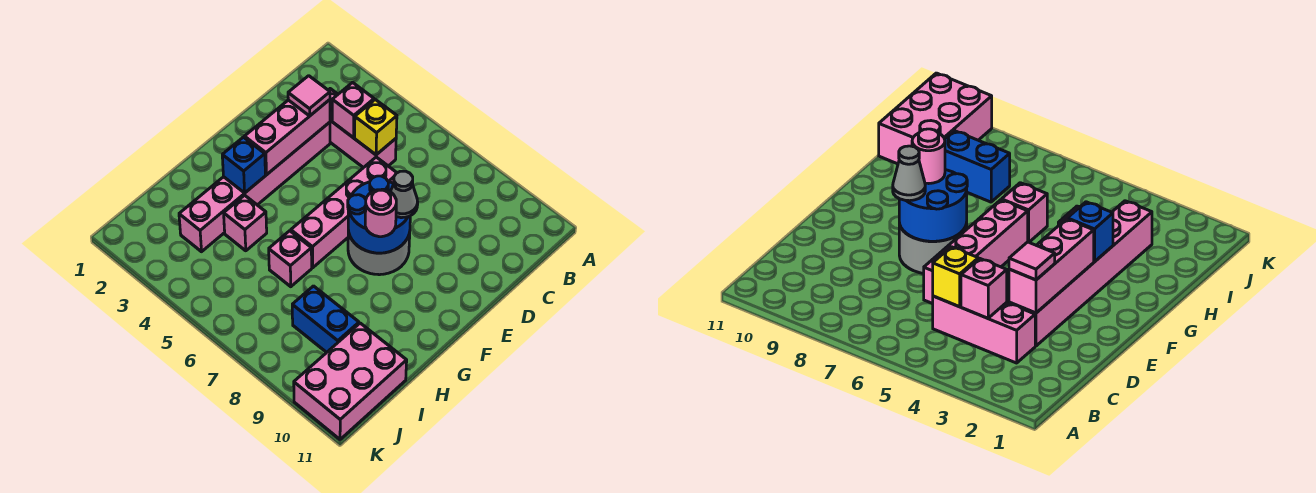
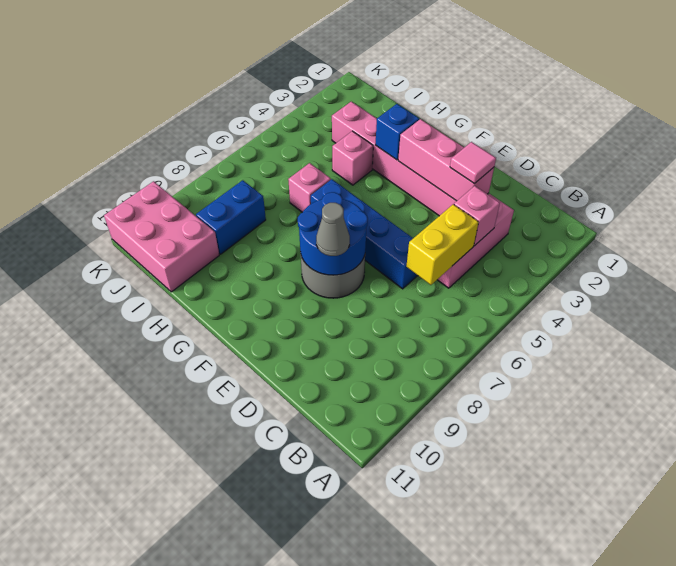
yellow 1x1 brick [355,100,397,155] -> yellow 1x2 brick [406,204,479,285]
pink 1x4 brick [291,157,397,268] -> blue 1x4 brick [311,179,418,289]
pink 1x1 round brick [365,189,396,237] -> none

